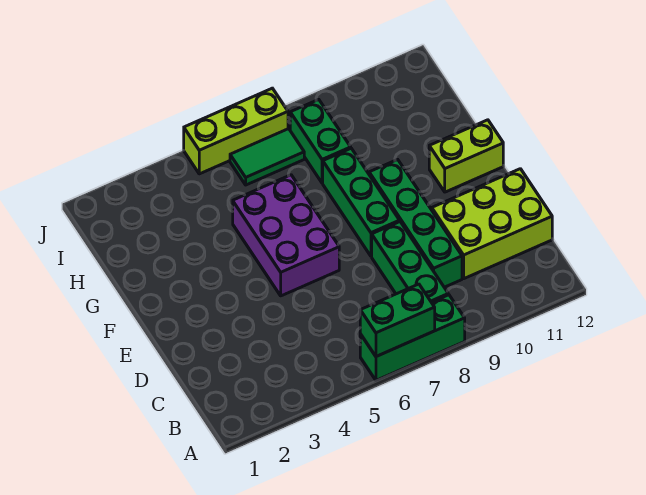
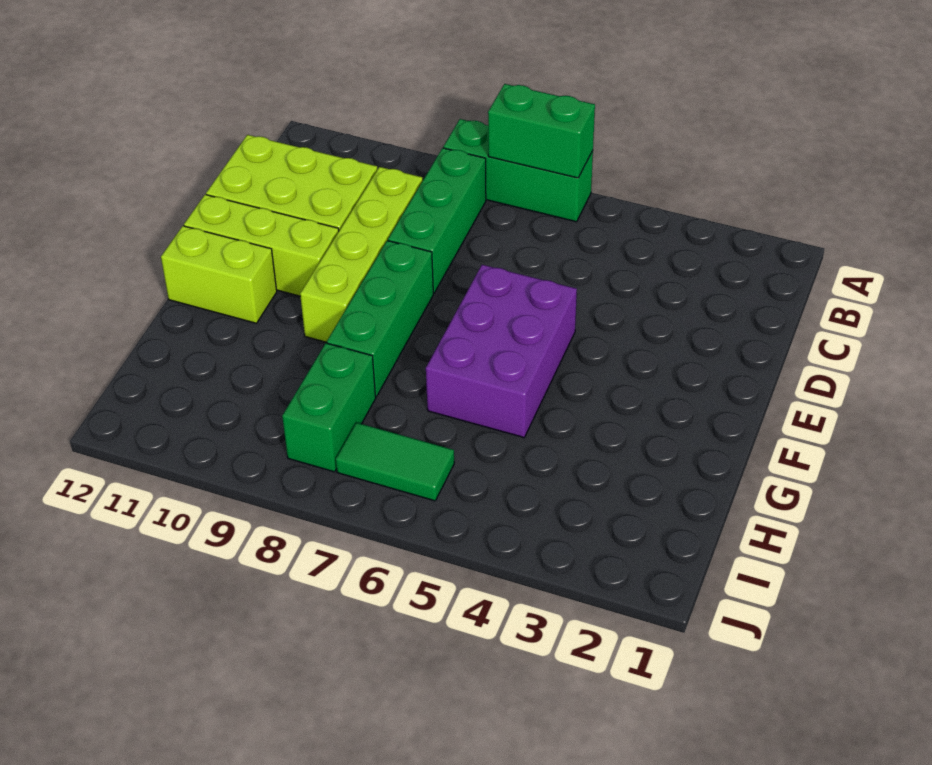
green 1x4 brick [369,159,462,287] -> lime 1x4 brick [300,167,423,342]
lime 1x3 brick [184,88,288,174] -> lime 1x3 brick moved to [184,195,339,296]

